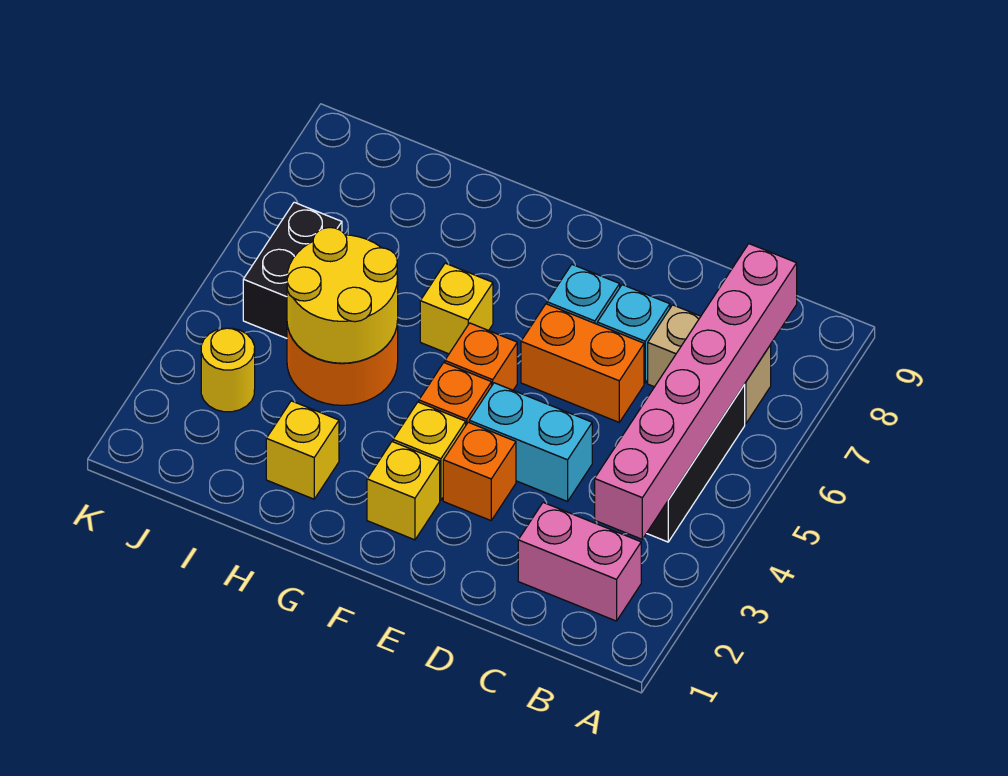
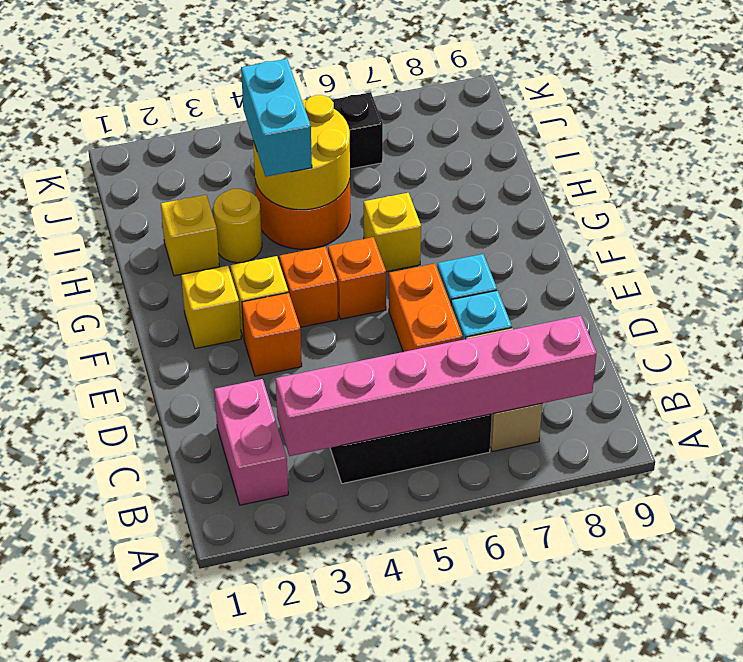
cyan 1x2 brick [469,383,592,501] -> cyan 1x2 brick moved to [241,59,312,177]
yellow 1x1 round brick [201,328,255,412] -> yellow 1x1 round brick moved to [213,189,262,263]

